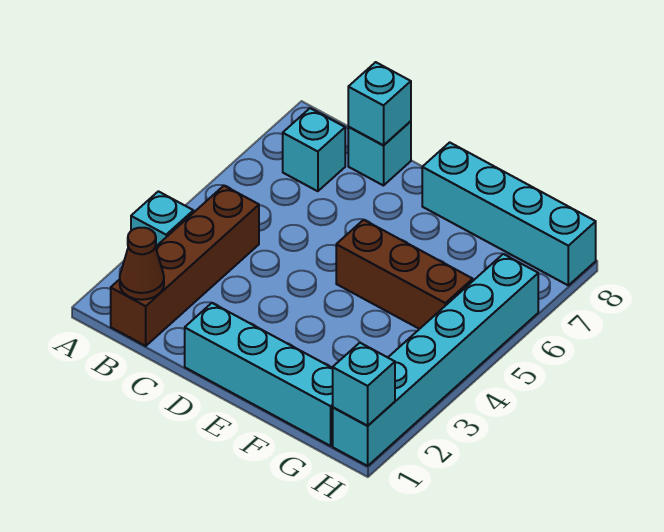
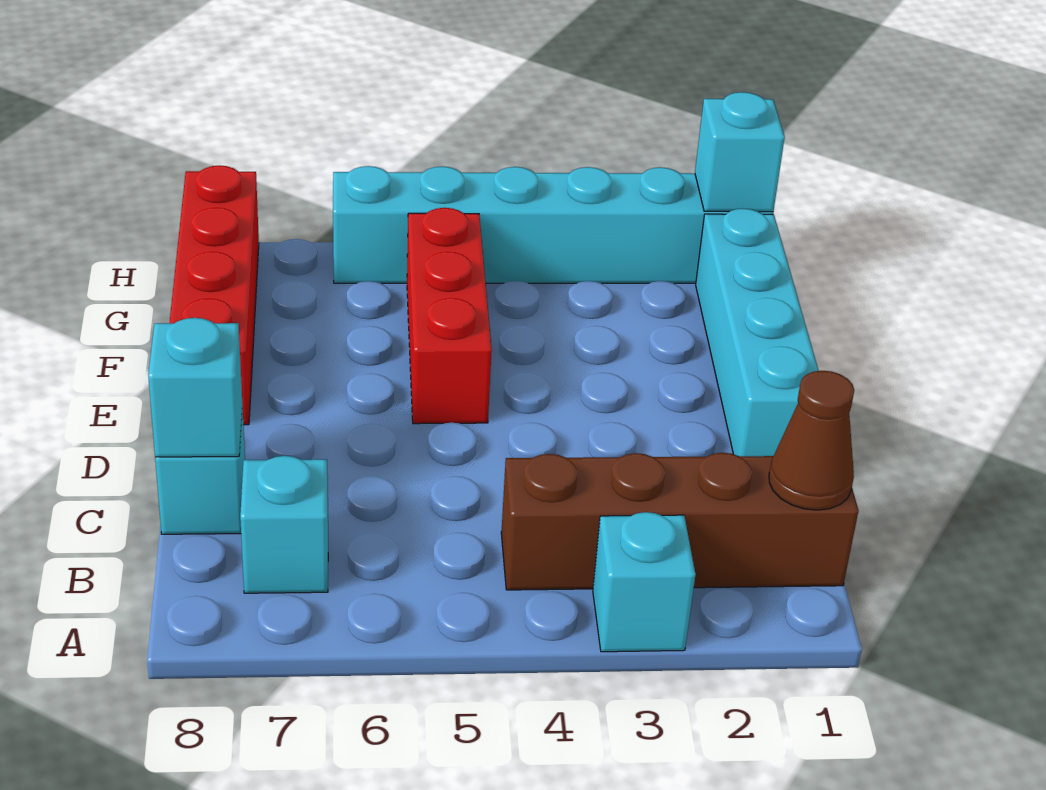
brown 1x3 brick [336,220,473,329] -> red 1x3 brick [407,208,492,424]
cyan 1x4 brick [422,142,596,285] -> red 1x4 brick [170,165,259,425]

